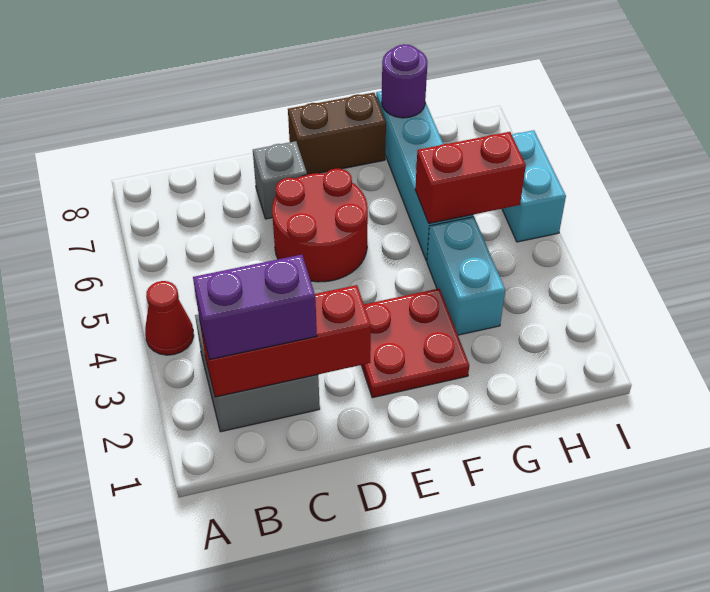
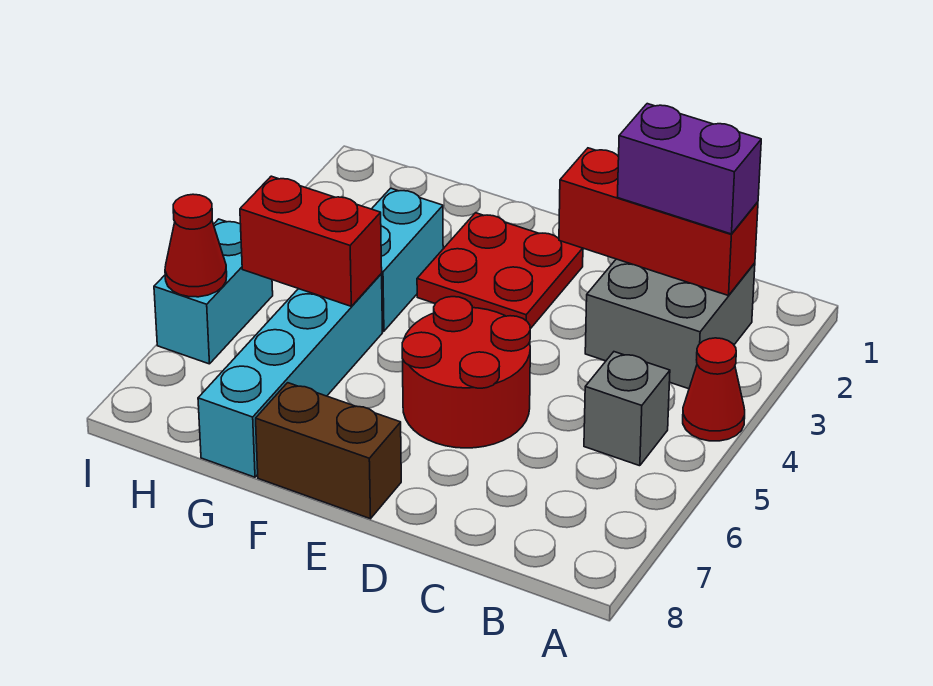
grey 1x1 brick [253,141,307,219] -> grey 1x1 brick moved to [584,352,670,466]
purple 1x1 round brick [382,44,427,118] -> none
none -> red 1x1 cone [165,194,227,297]

